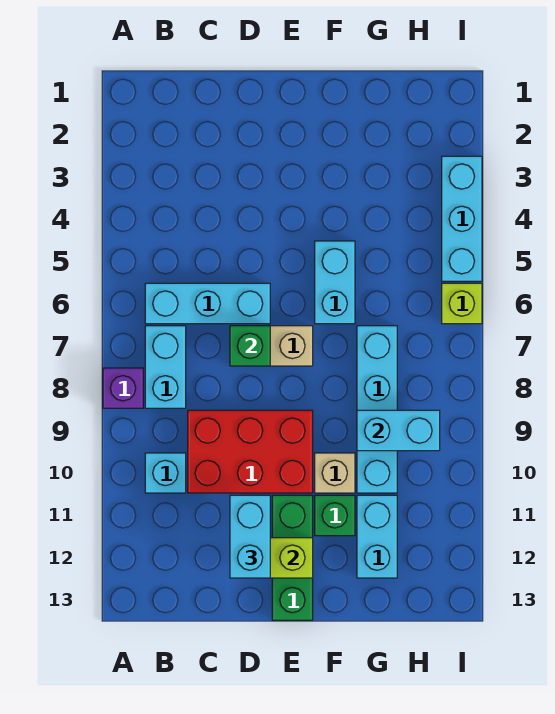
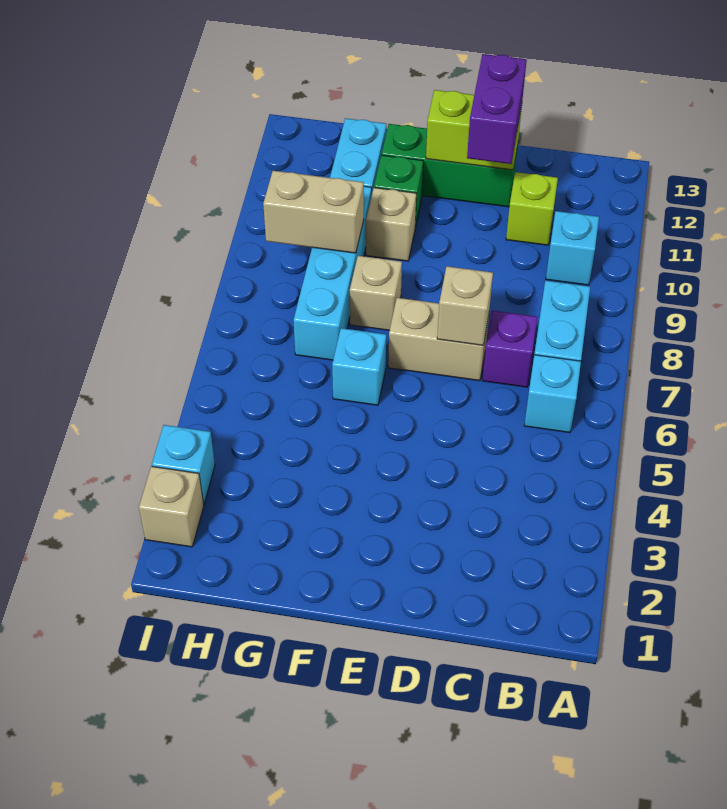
purple 1x1 brick [103,368,143,408] -> purple 1x1 brick moved to [482,311,537,387]
cyan 1x3 brick [145,283,270,324] -> cyan 1x1 brick [524,355,581,433]
red 2x3 brick [188,410,313,493] -> none
green 1x1 brick [230,326,270,366] -> tan 1x1 brick [437,266,493,345]
cyan 1x2 brick [230,495,270,578] -> purple 1x2 brick [467,54,527,164]
green 1x3 brick [272,495,313,620] -> green 1x3 brick turned to [382,124,518,207]
cyan 1x2 brick [315,241,355,324] -> cyan 1x1 brick [332,328,386,405]
none -> tan 1x1 brick [350,256,402,330]
cyan 1x2 brick [357,410,440,451] -> tan 1x2 brick [263,171,364,253]
none -> tan 1x1 brick [139,466,204,547]
cyan 1x3 brick [442,156,482,281] -> cyan 1x1 brick [152,425,215,504]
lime 1x1 brick [442,283,482,324] -> lime 1x1 brick moved to [506,172,558,245]

